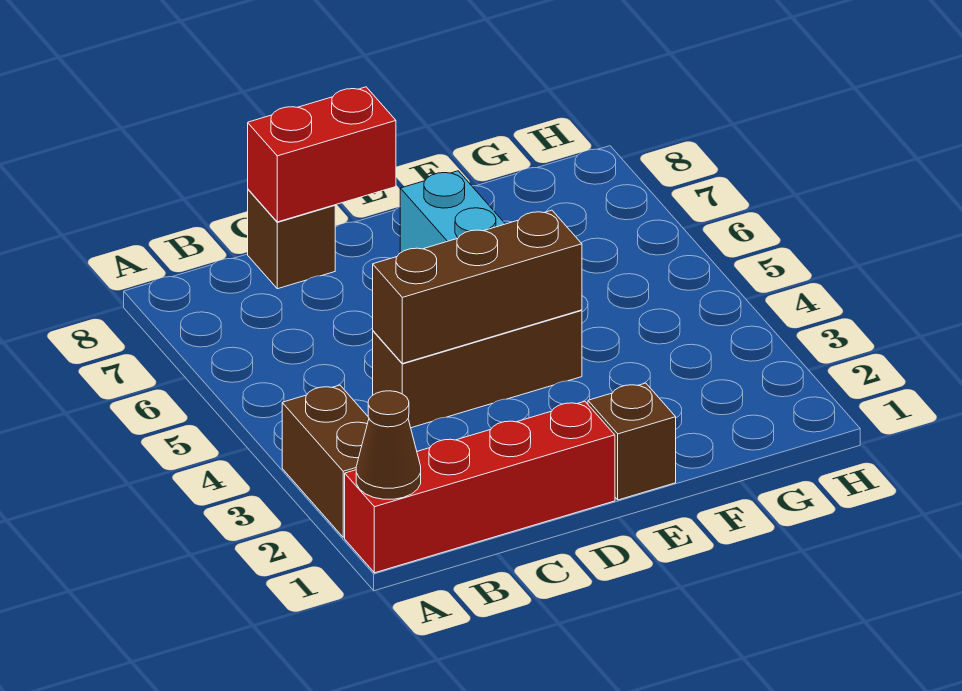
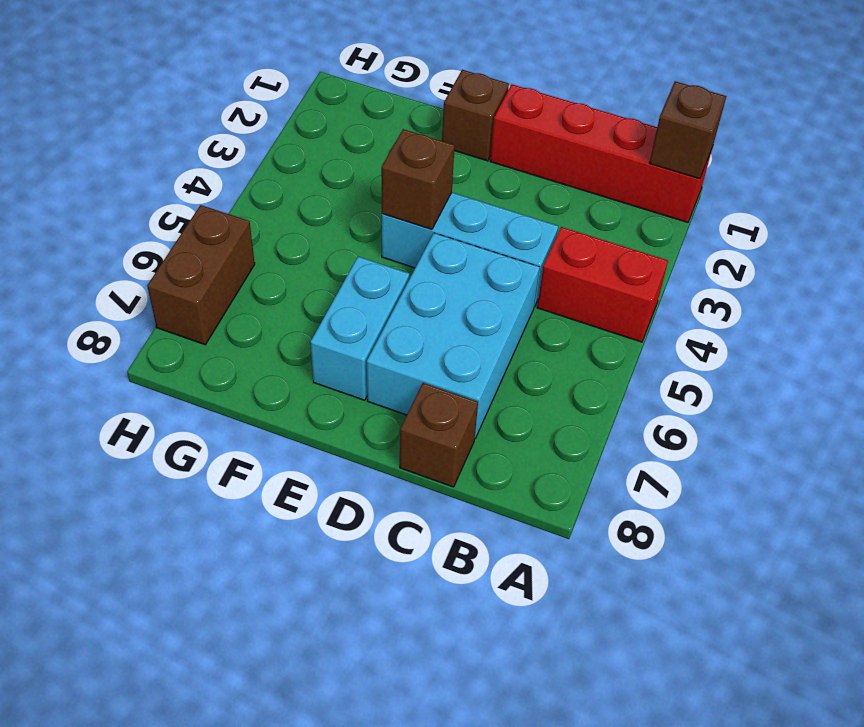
brown 1x1 cone [356,391,421,499] -> brown 1x1 brick [649,81,726,179]
brown 1x2 brick [282,385,369,537] -> brown 1x2 brick moved to [147,205,255,345]
brown 1x3 brick [373,310,582,428] -> cyan 1x3 brick [382,193,558,307]
brown 1x3 brick [373,210,582,363] -> brown 1x1 brick [381,129,455,229]
none -> cyan 2x3 brick [367,233,540,438]
red 1x2 brick [248,87,396,222] -> red 1x2 brick moved to [537,227,668,342]

